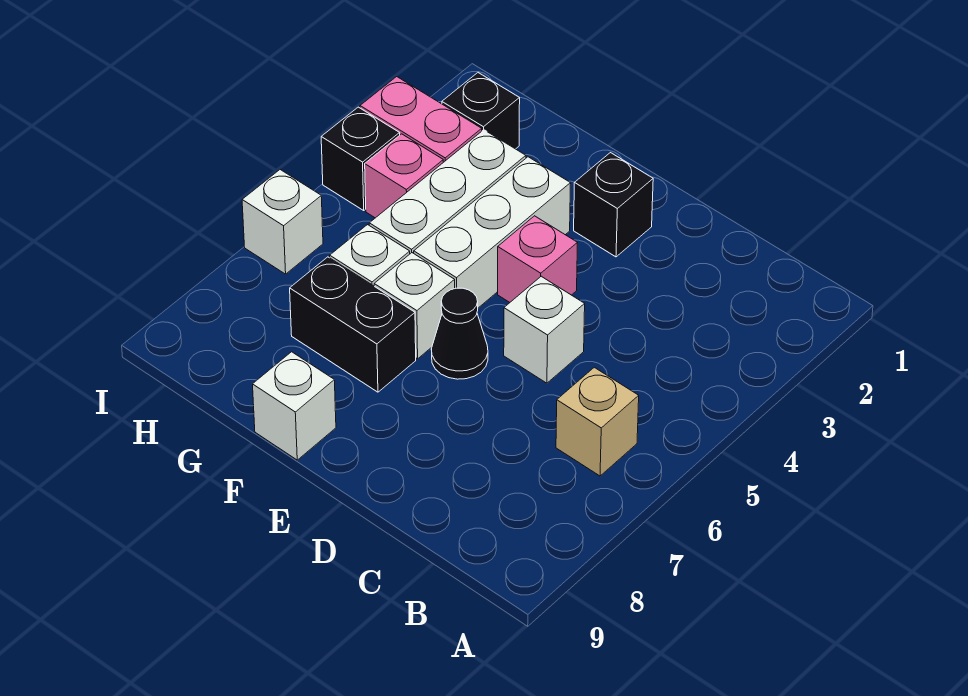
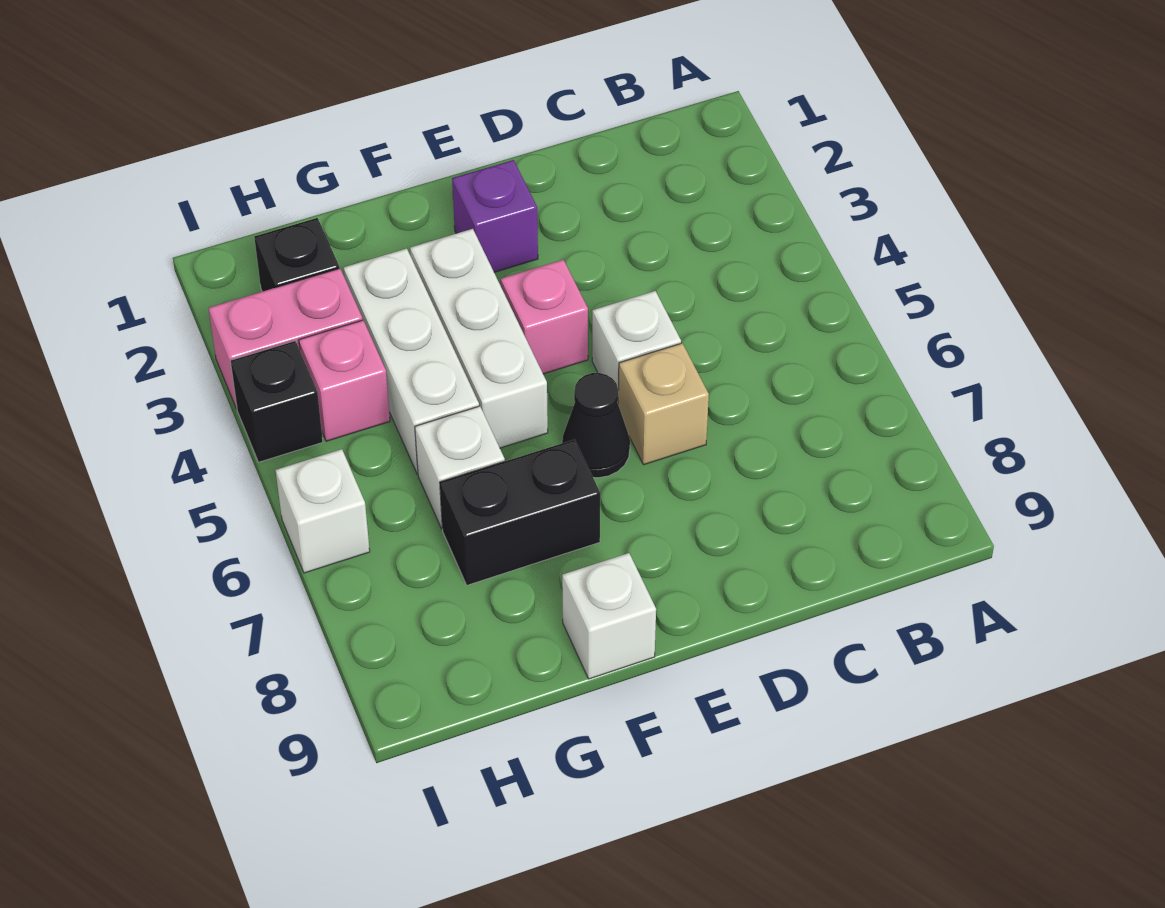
tan 1x1 brick [556,367,639,476] -> tan 1x1 brick moved to [618,343,709,465]
black 1x1 brick [574,153,653,257] -> purple 1x1 brick [452,160,538,272]
white 1x1 brick [374,253,455,359] -> none

